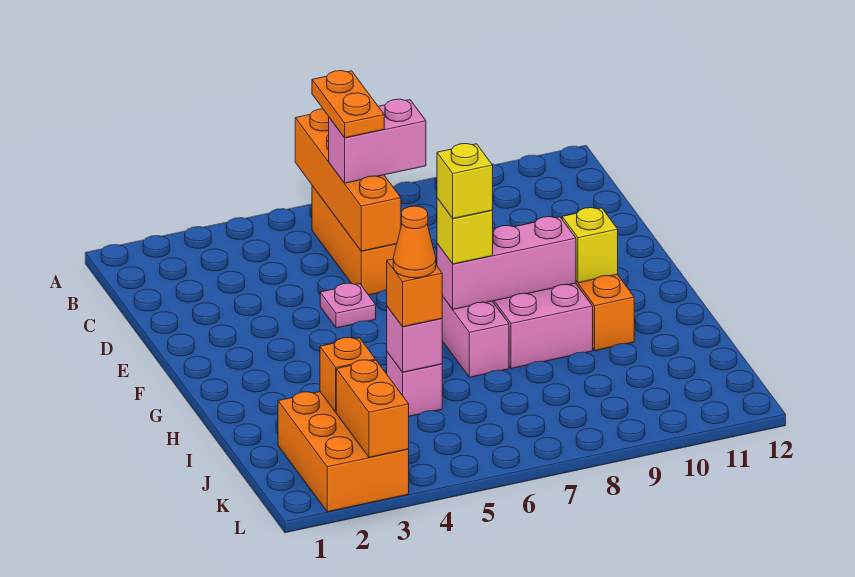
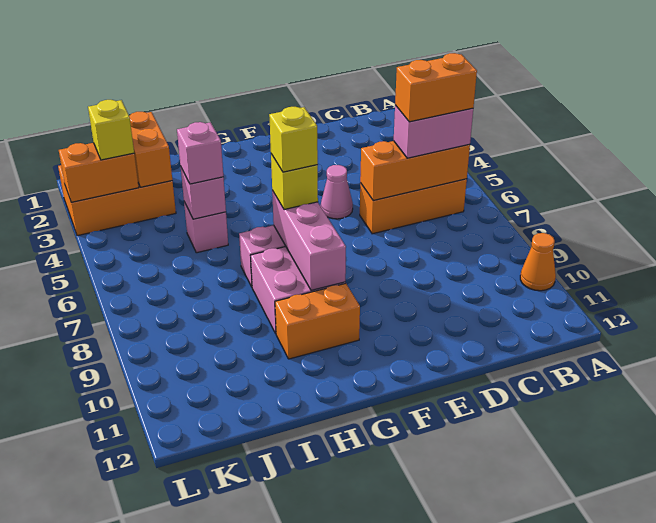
orange 1x4 brick [295,109,401,251] -> orange 1x3 brick [360,141,470,201]
orange 1x2 plate [312,71,384,138] -> orange 1x2 brick [395,53,477,122]
pink 1x2 brick [329,99,426,183] -> pink 1x2 brick turned to [394,105,473,158]
pink 1x1 plate [320,283,376,328] -> pink 1x1 cone [321,165,353,219]
yellow 1x1 brick [562,208,618,283] -> yellow 1x1 brick moved to [88,100,134,160]
orange 1x1 brick [387,259,442,327] -> pink 1x1 brick [177,122,223,184]
orange 1x1 cone [393,206,436,278] -> orange 1x1 cone moved to [520,233,556,291]
orange 1x1 brick [320,337,375,412] -> orange 1x2 brick [129,112,172,187]

